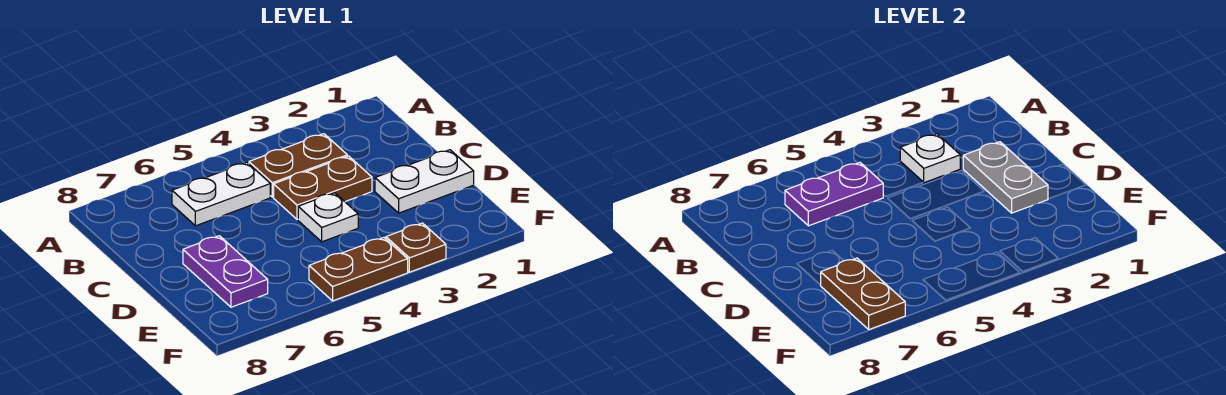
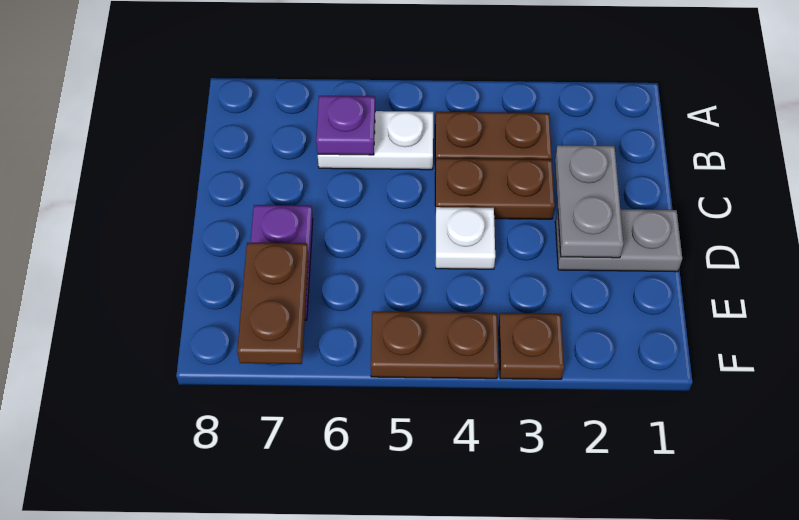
white 1x1 plate [900,134,960,183] -> none
purple 1x2 plate [785,162,883,226] -> purple 1x1 plate [316,96,375,155]
white 1x2 plate [375,150,474,213] -> grey 1x2 plate [555,209,682,272]

